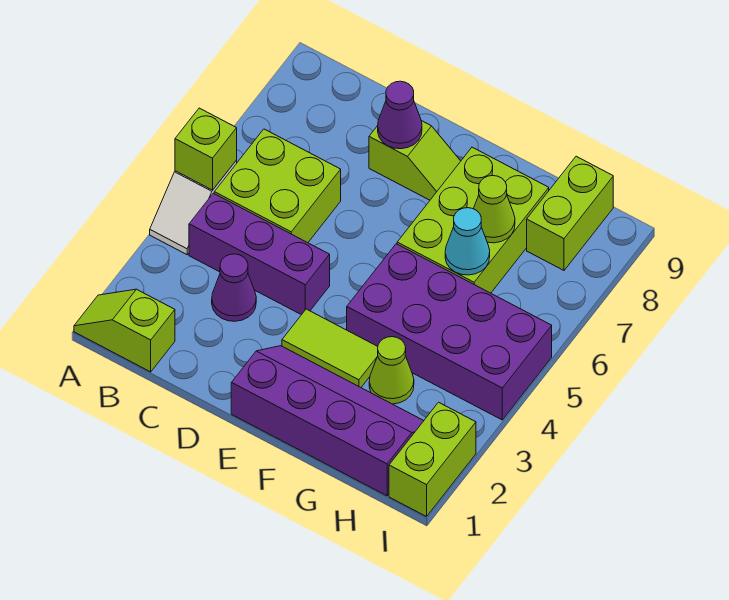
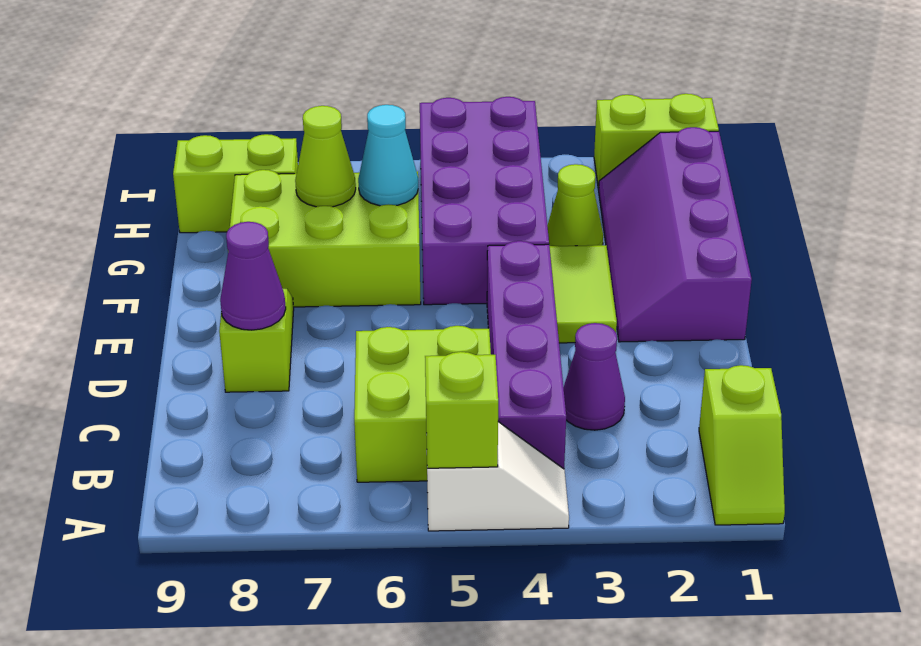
purple 1x3 brick [189,193,330,315] -> purple 1x4 brick [487,241,566,469]

